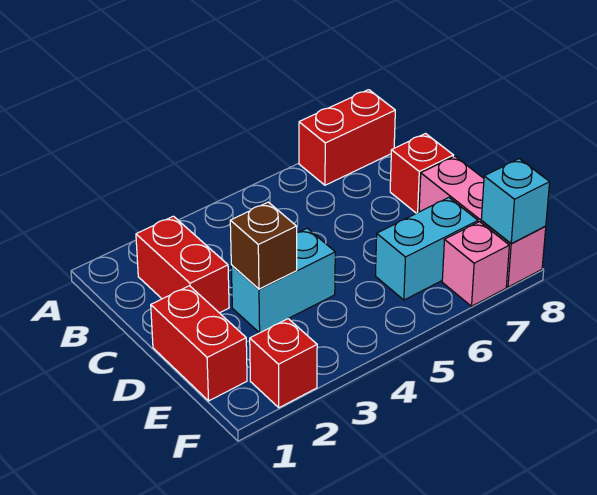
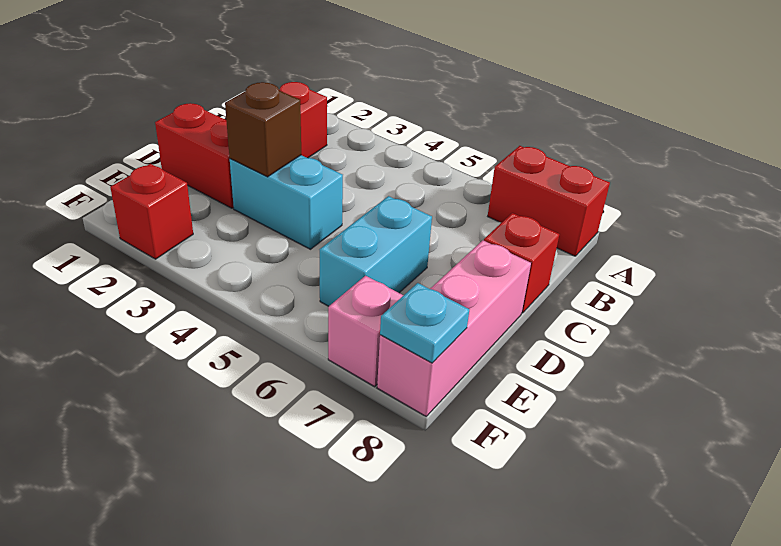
red 1x2 brick [151,286,247,401] -> red 1x2 brick turned to [155,103,234,208]
cyan 1x2 brick [375,198,478,300] -> cyan 1x2 brick turned to [319,196,432,306]
cyan 1x1 brick [481,159,550,243] -> cyan 1x1 plate [380,283,469,363]

